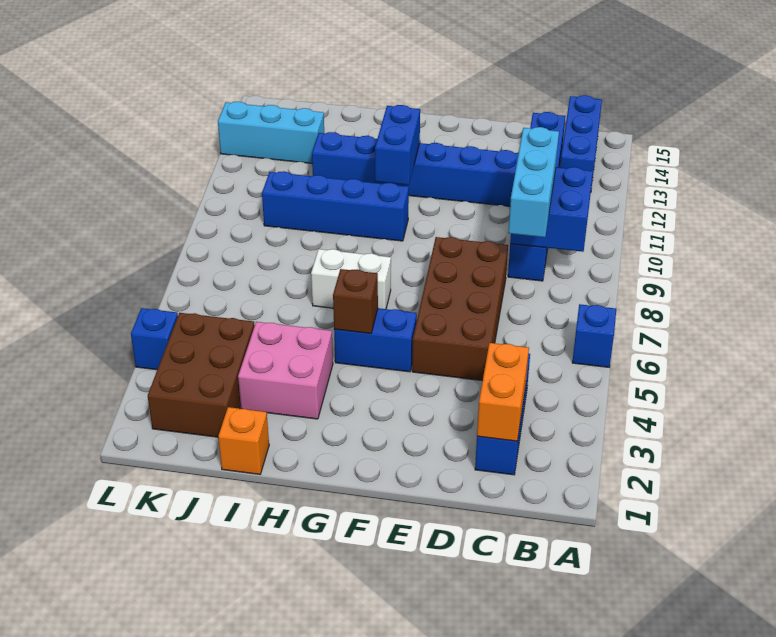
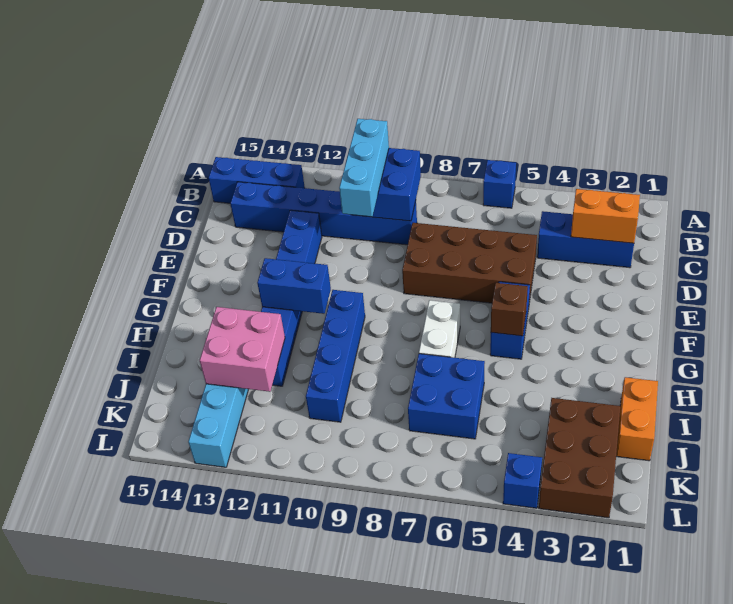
cyan 1x3 brick [508,127,559,237] -> cyan 1x3 brick turned to [339,119,389,217]
pink 2x2 brick [238,322,333,419] -> pink 2x2 brick moved to [200,307,285,392]
orange 1x1 brick [218,407,269,474] -> orange 1x2 brick [616,377,658,461]
none -> blue 2x2 brick [408,354,485,439]
brown 2x3 brick [148,313,255,437] -> brown 2x3 brick turned to [539,398,620,518]

